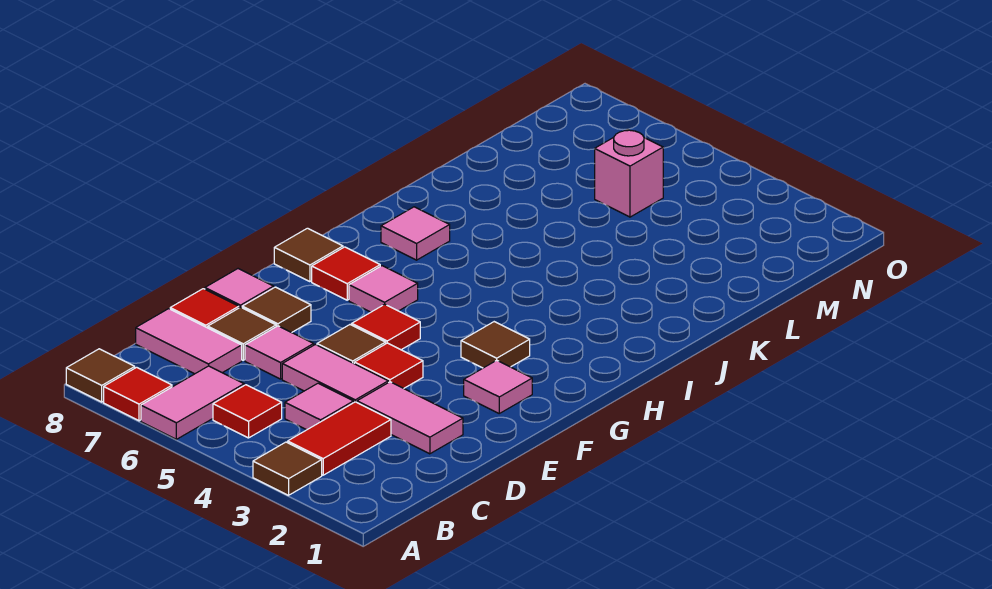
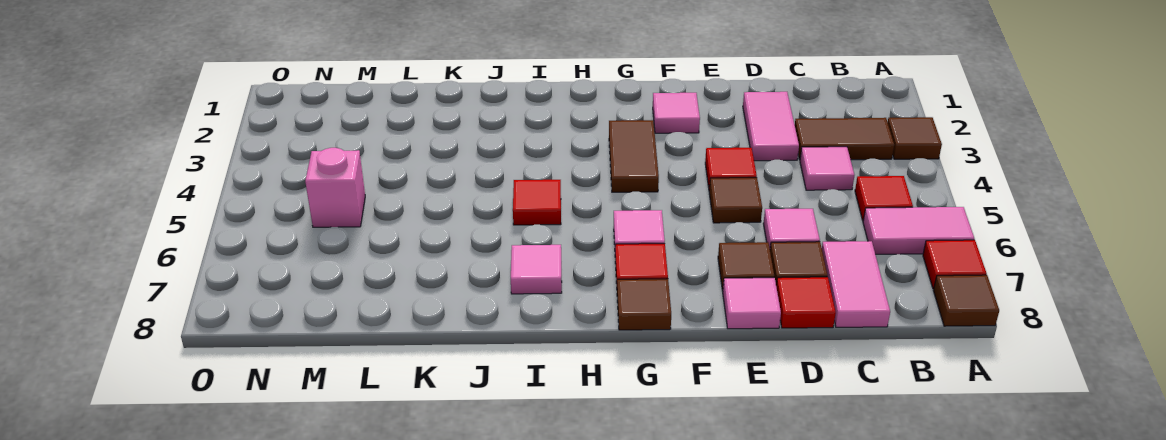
red 1x2 tile [288,402,391,475] -> brown 1x2 tile [795,118,894,160]
pink 1x2 tile [282,345,388,402] -> none
red 1x1 tile [352,304,420,350] -> red 1x1 tile moved to [513,180,561,225]
brown 1x1 tile [461,322,530,368] -> brown 1x2 tile [609,120,659,192]

